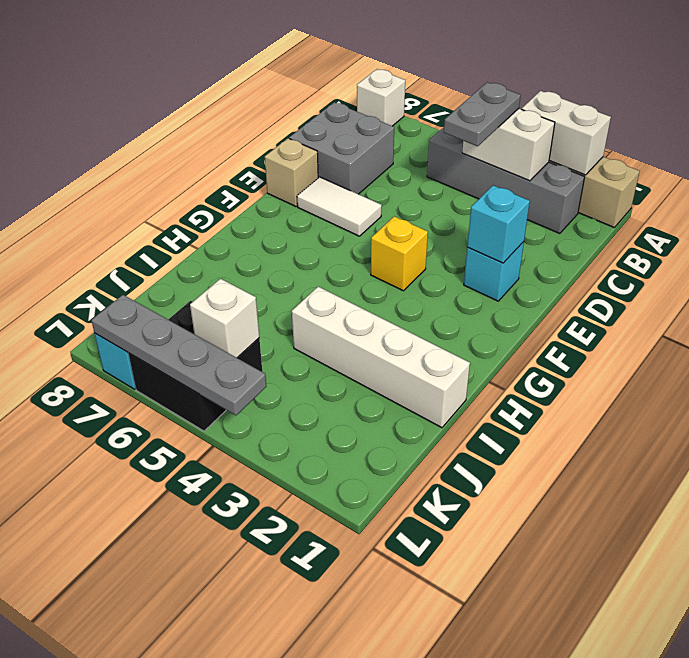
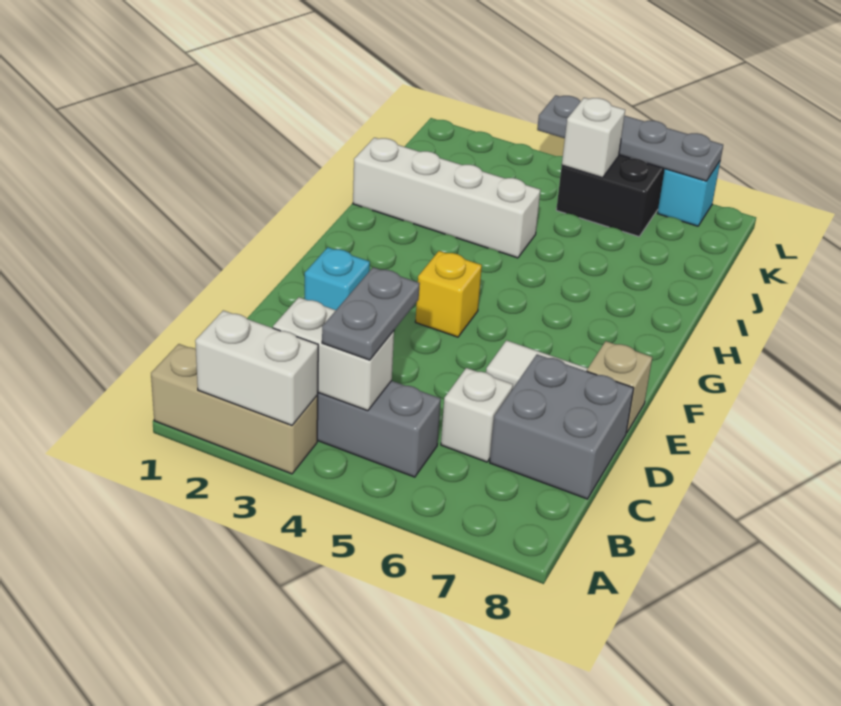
white 1x1 brick [357,69,405,126] -> white 1x1 brick moved to [441,368,513,462]
cyan 1x1 brick [467,185,530,263] -> none

